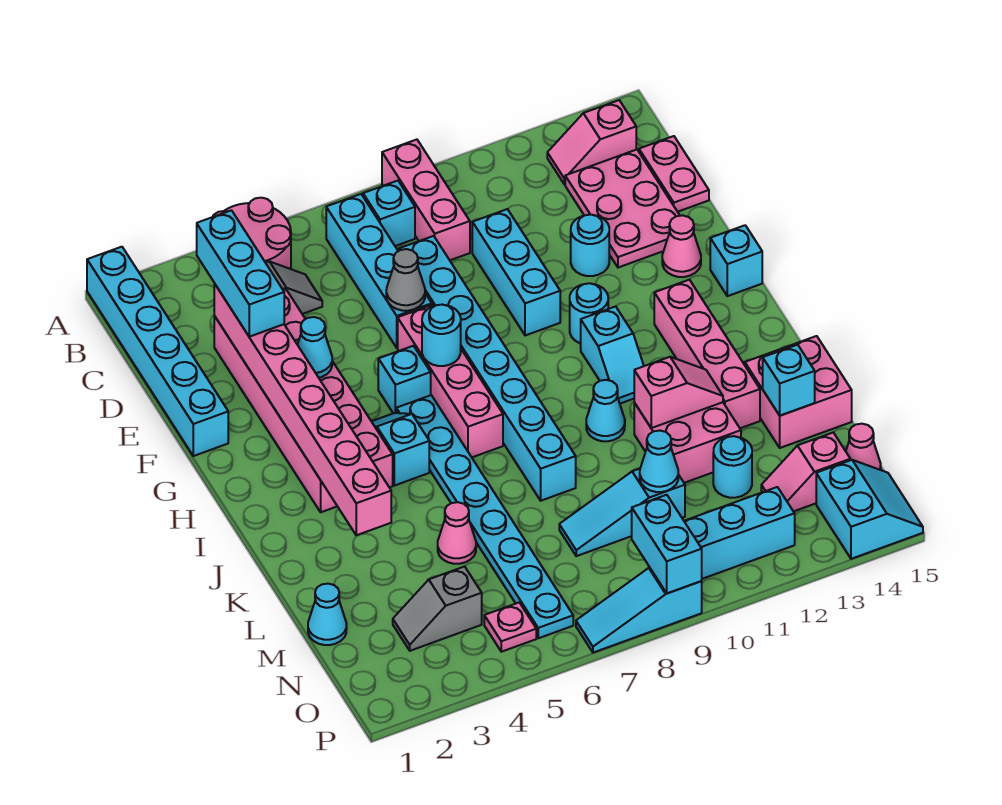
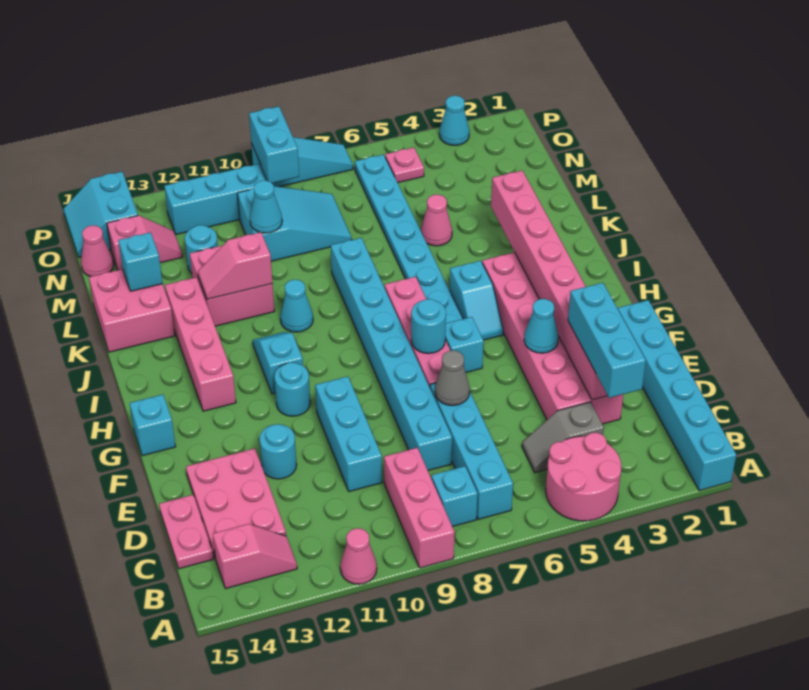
pink 1x1 cone [662,215,701,277] -> pink 1x1 cone moved to [340,528,377,584]
cyan 1x1 cone [308,584,347,645] -> cyan 1x1 cone moved to [439,96,470,145]
cyan 1x3 slope [559,469,685,556] -> cyan 2x3 slope [237,186,352,261]
grey 1x2 slope [393,566,482,651] -> none

